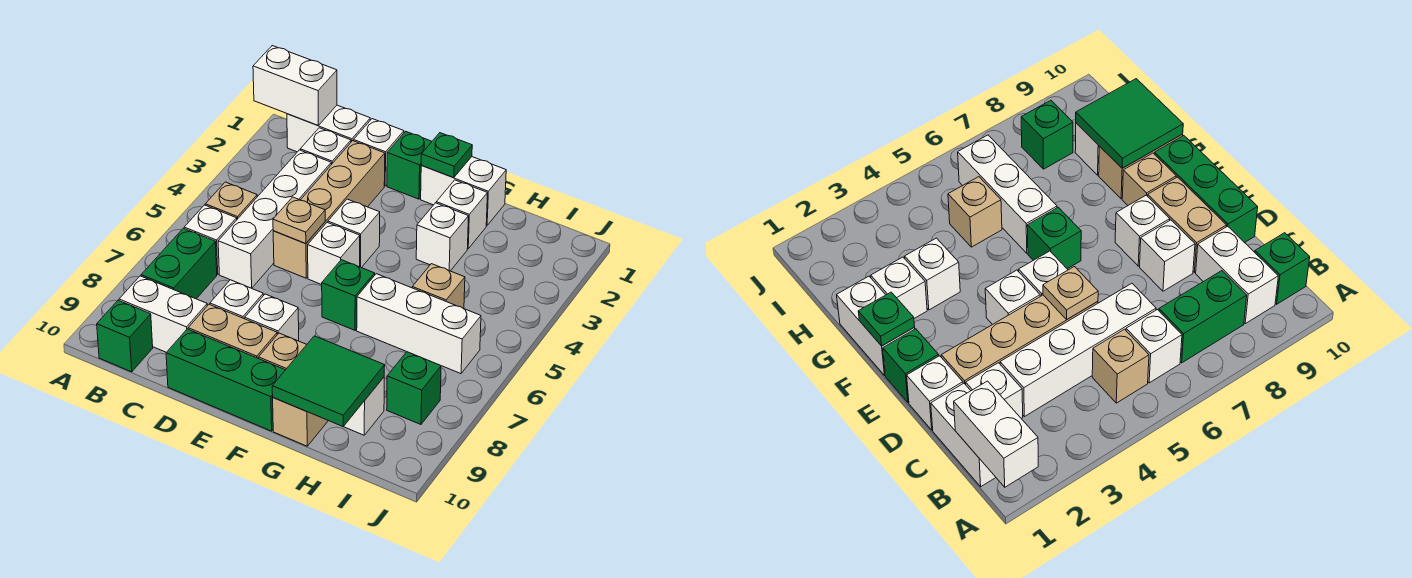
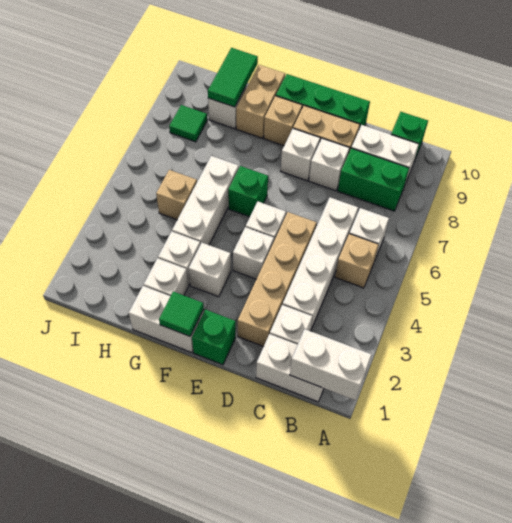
green 1x2 brick [141,228,217,299] -> green 1x2 brick turned to [338,148,409,211]
white 1x1 brick [354,119,404,186] -> white 1x1 brick moved to [189,243,231,297]
tan 1x1 plate [273,197,325,244] -> none
green 1x1 plate [421,133,472,178] -> green 1x1 tile [159,292,204,336]
white 1x3 brick [357,274,481,374] -> white 1x3 brick turned to [172,156,239,245]
green 2x2 tile [272,336,385,427] -> green 1x2 tile [208,48,258,107]
green 1x1 brick [387,352,441,424] -> green 1x1 tile [169,105,207,142]

